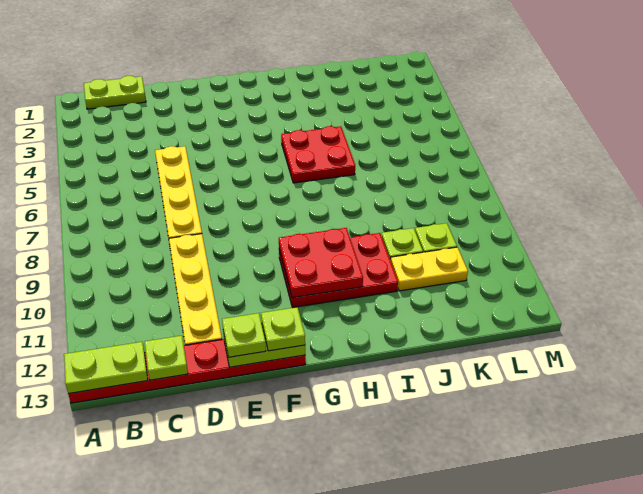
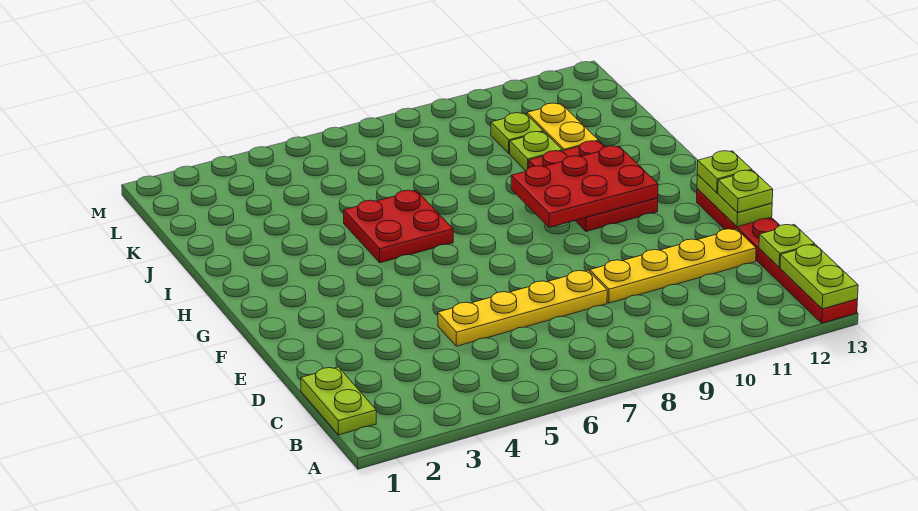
red 2x2 plate [279,228,363,298] -> red 2x3 plate [511,146,658,228]

